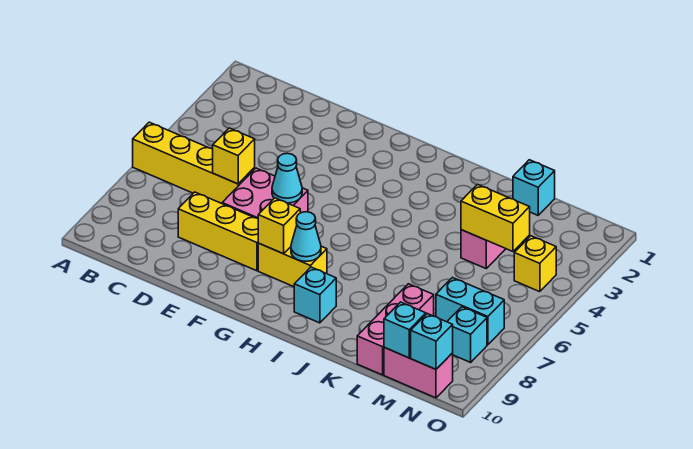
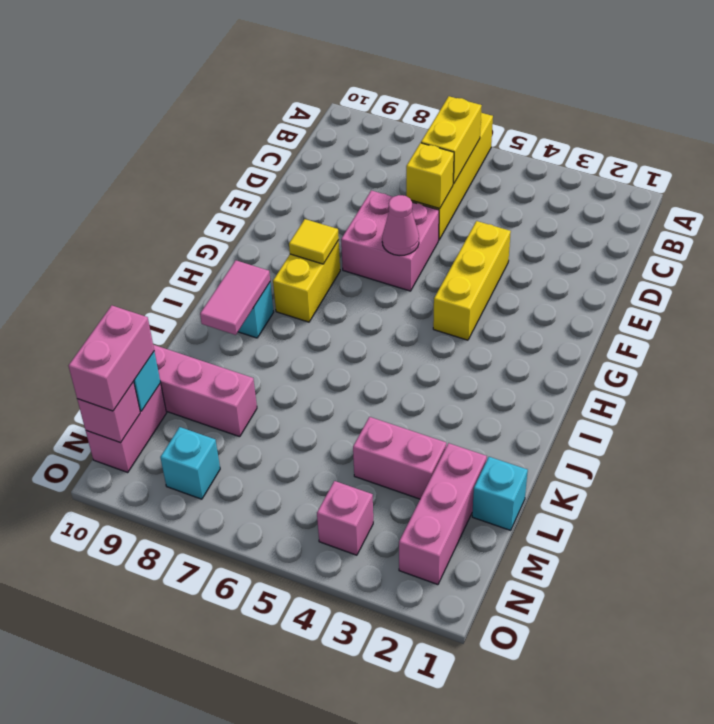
yellow 1x3 brick [178,192,258,271] -> yellow 1x3 brick moved to [433,221,511,340]
cyan 1x1 cone [272,153,302,203] -> pink 1x1 cone [382,195,419,256]
yellow 1x1 brick [258,198,300,254] -> yellow 1x1 tile [289,219,339,264]
cyan 1x1 cone [291,212,321,261] -> none
none -> pink 1x2 tile [200,260,270,335]
none -> pink 1x3 brick [399,443,487,585]
yellow 1x2 brick [461,184,530,251] -> yellow 1x2 brick moved to [421,96,482,184]
cyan 1x2 brick [436,278,504,345] -> none
none -> pink 1x2 brick [69,305,154,411]
yellow 1x1 brick [514,236,556,292] -> pink 1x1 brick [317,481,373,555]
cyan 1x1 brick [411,314,453,369] -> pink 1x1 brick [77,382,140,443]

